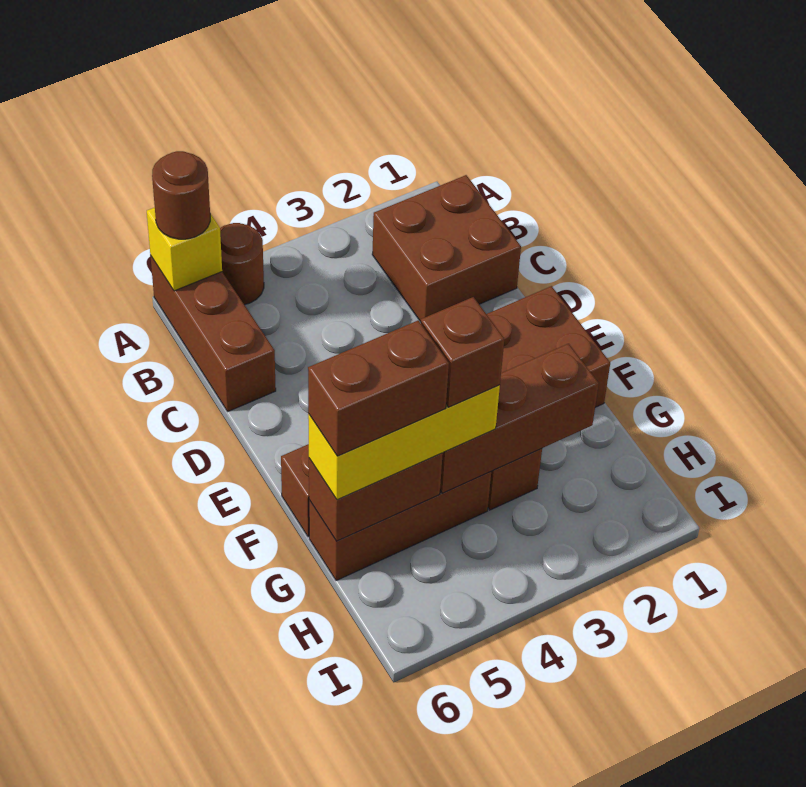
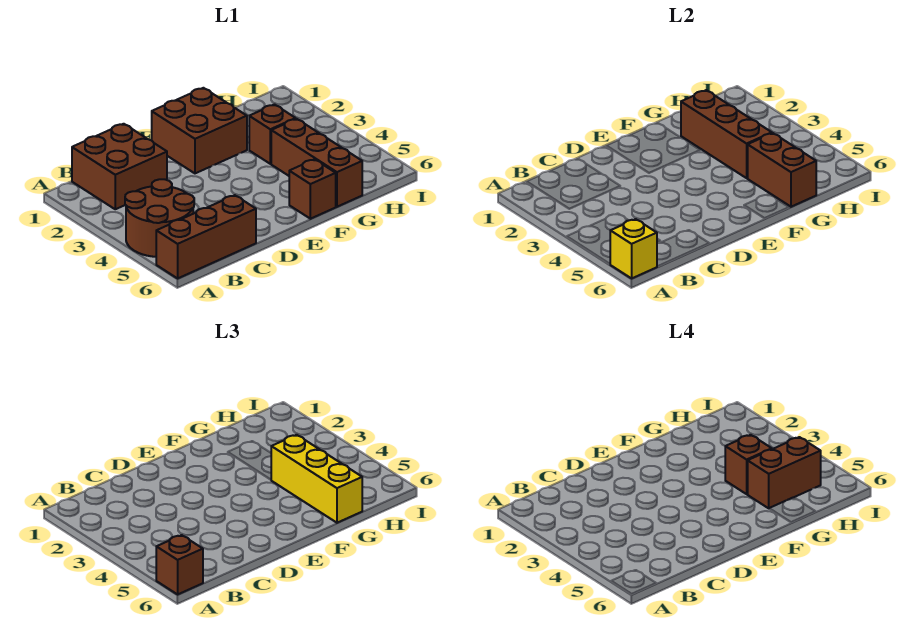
brown 1x1 round brick [220,223,264,305] -> brown 2x2 round brick [125,179,194,257]
brown 1x1 round brick [152,151,210,239] -> brown 1x1 brick [156,535,203,594]
brown 1x2 brick [308,321,449,456] -> brown 1x2 brick turned to [748,437,821,508]

